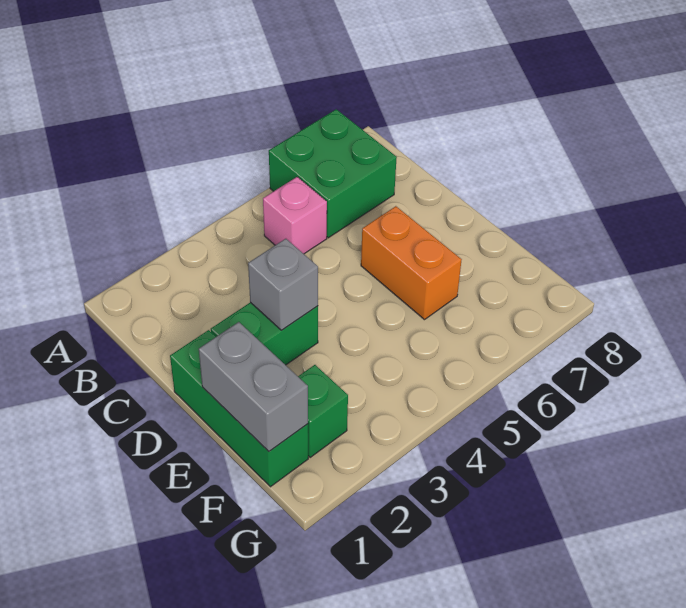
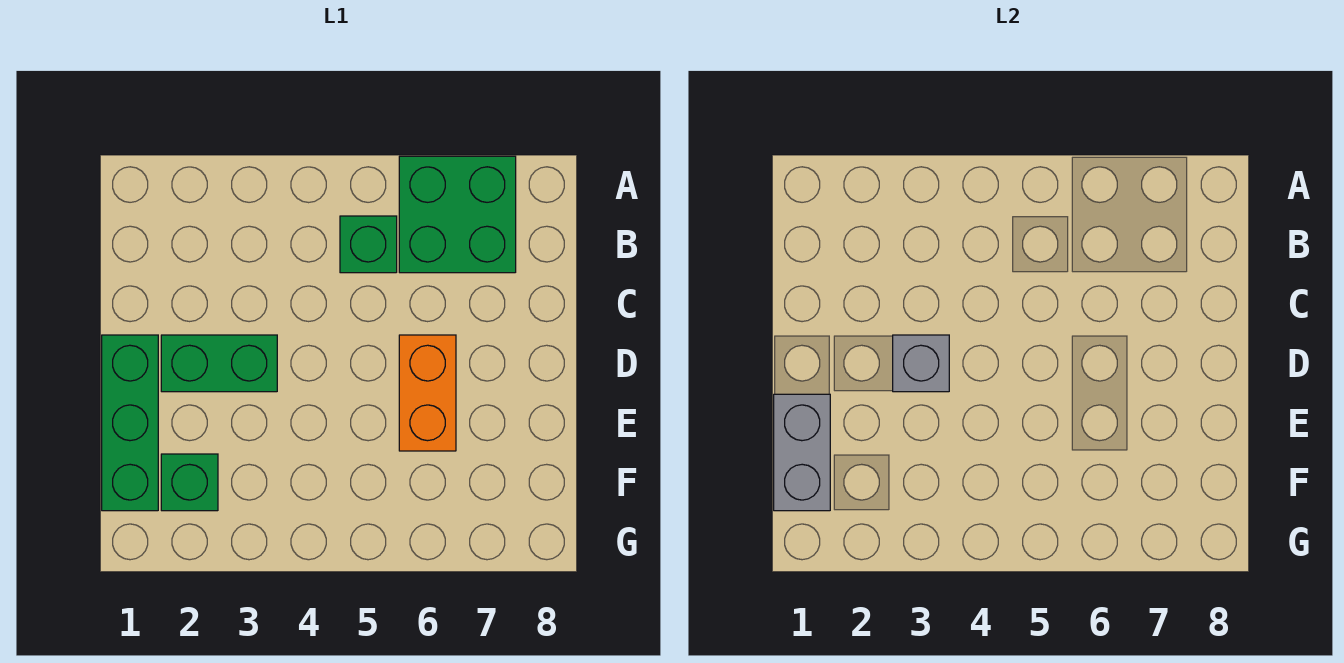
pink 1x1 brick [263,177,327,254] -> green 1x1 brick [340,216,397,273]

